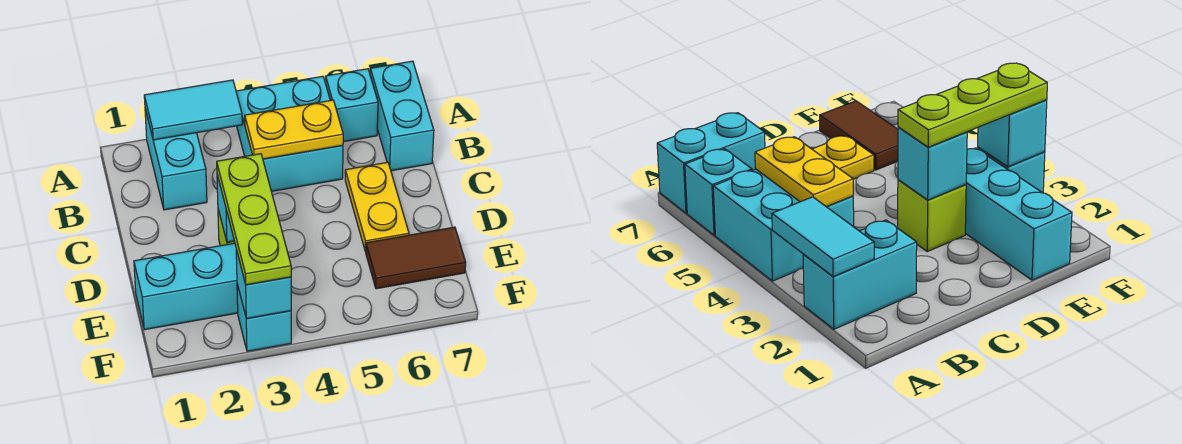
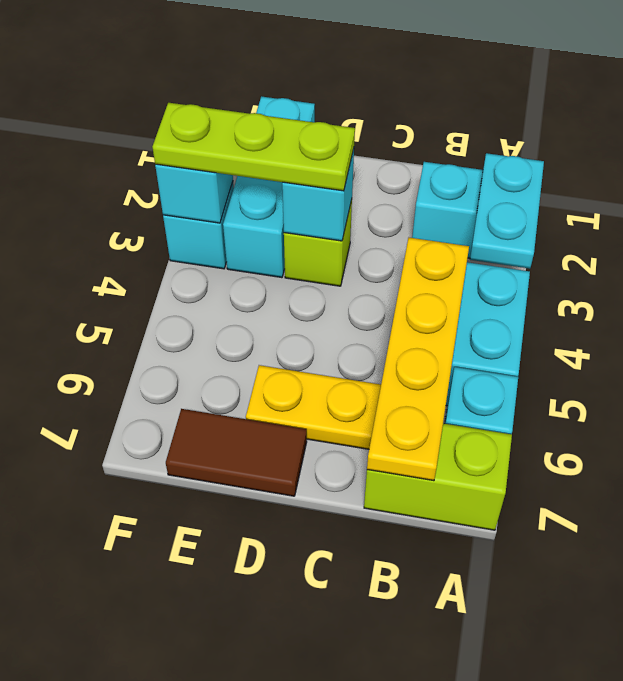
cyan 1x2 tile [144,80,242,140] -> cyan 1x2 plate [470,153,544,269]
cyan 1x2 brick [370,61,434,171] -> lime 1x2 brick [364,423,512,530]
yellow 1x2 plate [245,100,343,159] -> yellow 1x4 plate [367,238,469,481]
brown 1x2 tile [365,227,466,289] -> brown 1x2 tile turned to [166,409,307,496]

